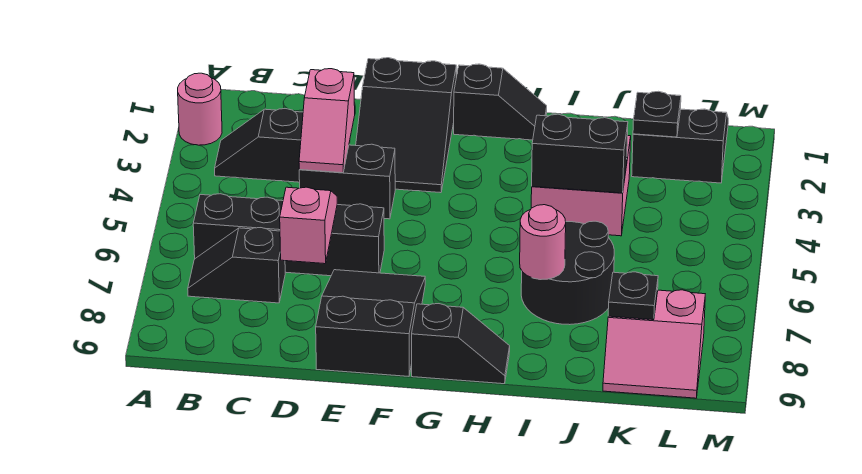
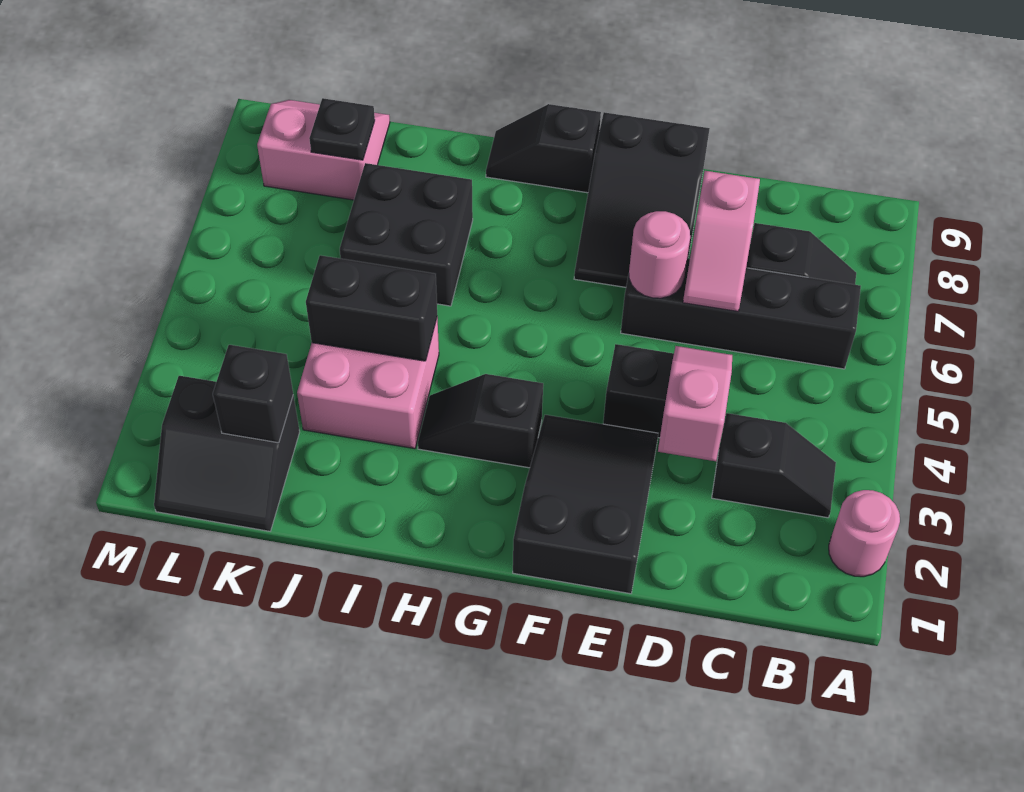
black 1x2 slope [454,64,547,140] -> black 1x2 slope moved to [418,374,543,468]
black 2x2 round brick [521,221,614,325] -> black 2x2 brick [340,163,473,306]
pink 1x1 round brick [520,205,566,280] -> pink 1x1 round brick moved to [629,211,690,298]
black 1x1 plate [633,91,681,137] -> black 1x1 brick [213,345,293,443]

